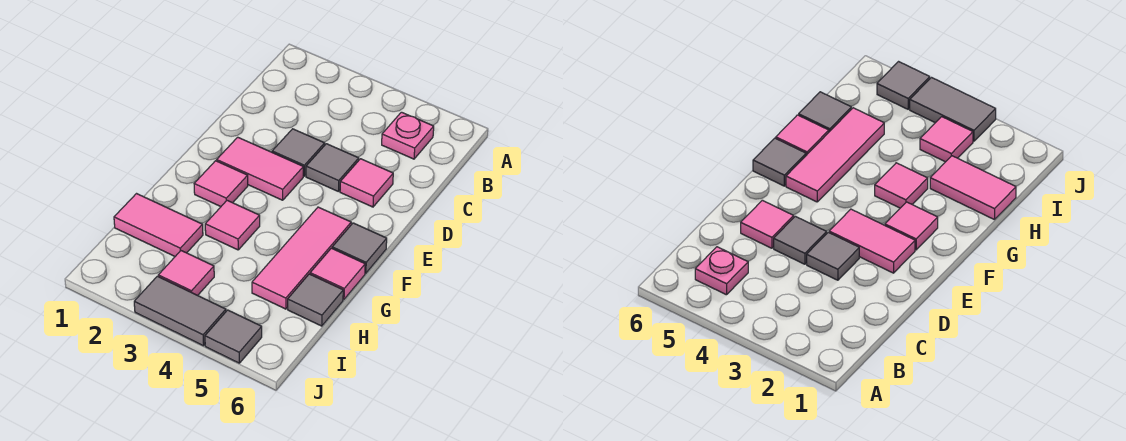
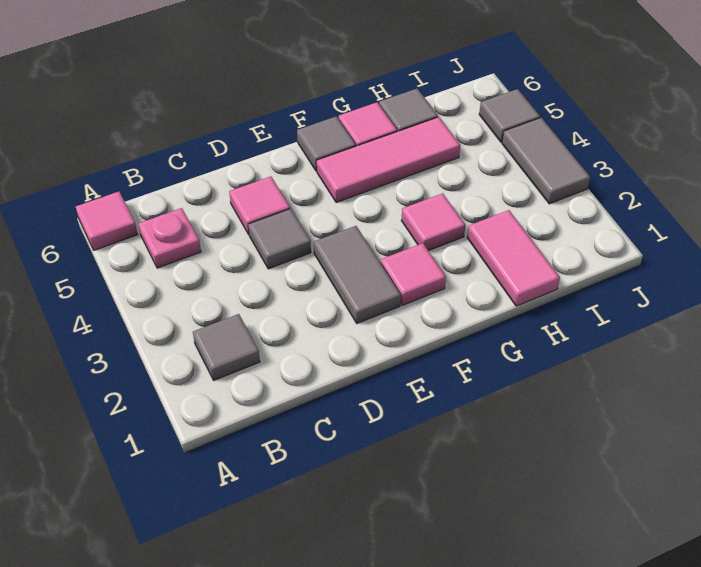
grey 1x1 tile [272,129,325,176] -> grey 1x1 tile moved to [193,314,260,380]
pink 1x2 tile [217,137,303,200] -> grey 1x2 tile [314,226,401,323]
pink 1x1 tile [158,251,214,296] -> pink 1x1 tile moved to [76,192,138,250]

